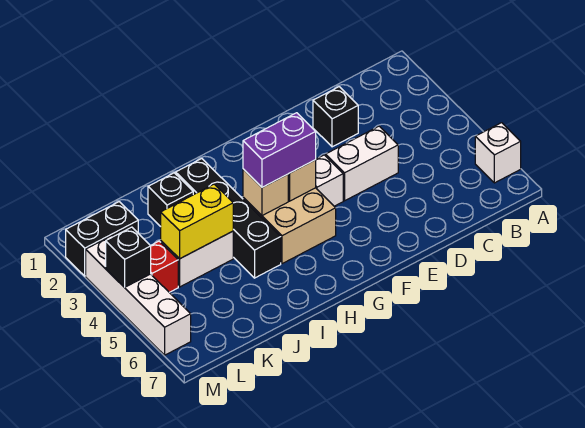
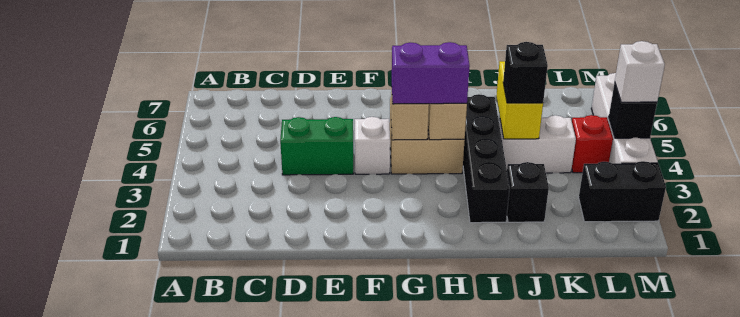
white 1x1 brick [475,123,521,183] -> white 1x1 brick moved to [615,41,665,102]
black 1x1 brick [313,87,358,147] -> black 1x1 brick moved to [503,42,548,103]
white 1x2 brick [326,126,398,201] -> green 1x2 brick [280,117,353,175]
yellow 1x2 brick [161,184,233,259] -> yellow 1x2 brick turned to [496,61,543,139]

